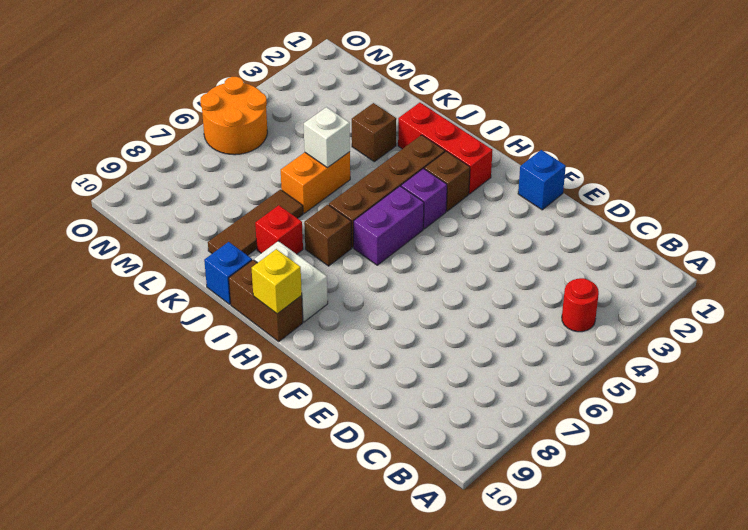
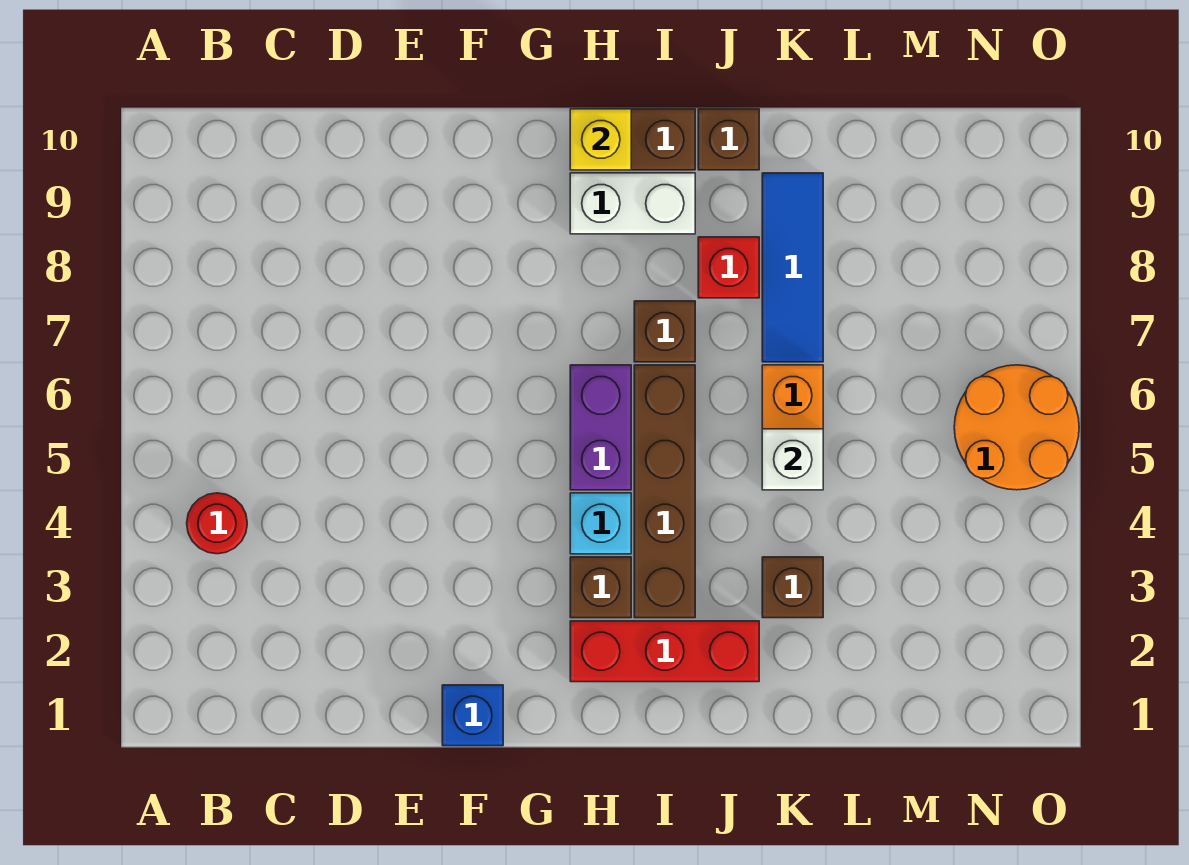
purple 1x1 brick [401,168,447,229] -> cyan 1x1 brick [570,493,631,554]
blue 1x1 brick [204,242,252,304] -> brown 1x1 brick [698,109,759,170]
brown 1x3 tile [208,190,303,256] -> blue 1x3 tile [762,173,823,362]

